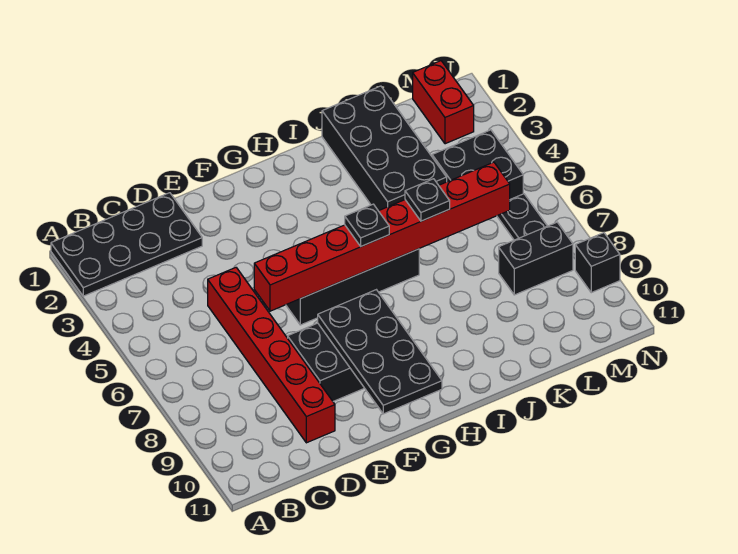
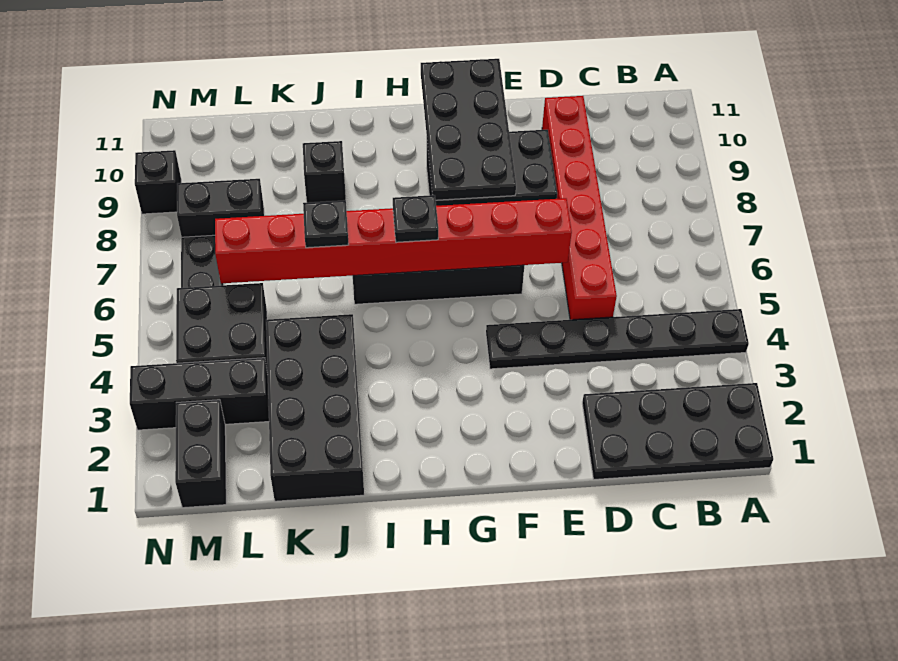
none -> black 1x6 plate [486,309,749,369]
none -> black 1x1 brick [303,141,346,203]
none -> black 1x3 brick [130,358,269,430]
red 1x2 brick [413,61,474,144] -> black 1x2 brick [175,400,226,508]

